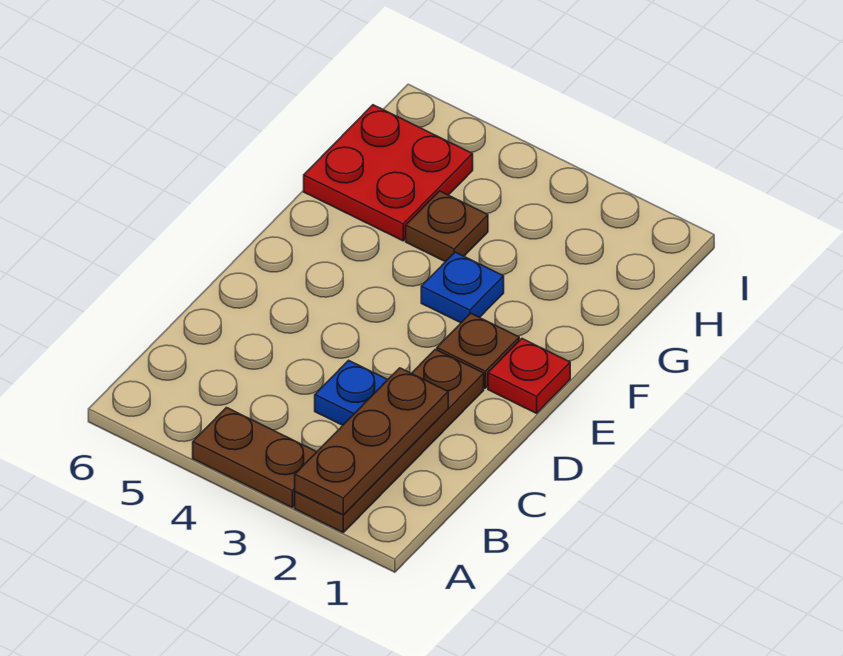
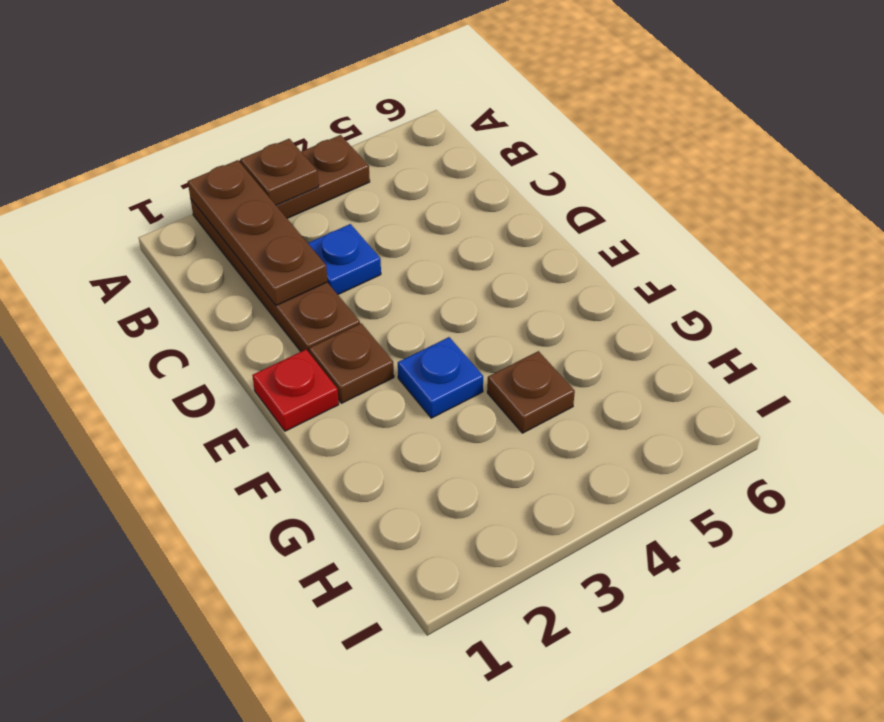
none -> brown 1x1 plate [240,139,319,206]
red 2x2 plate [304,105,473,241] -> none

